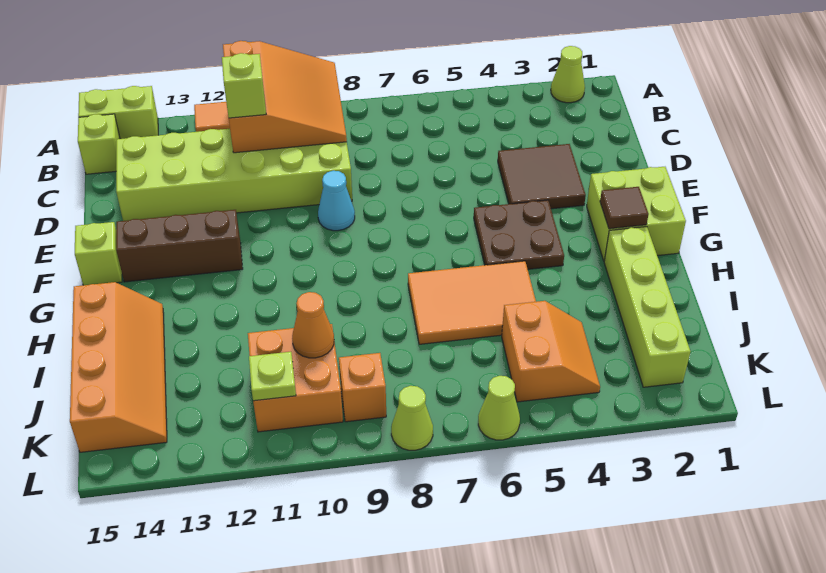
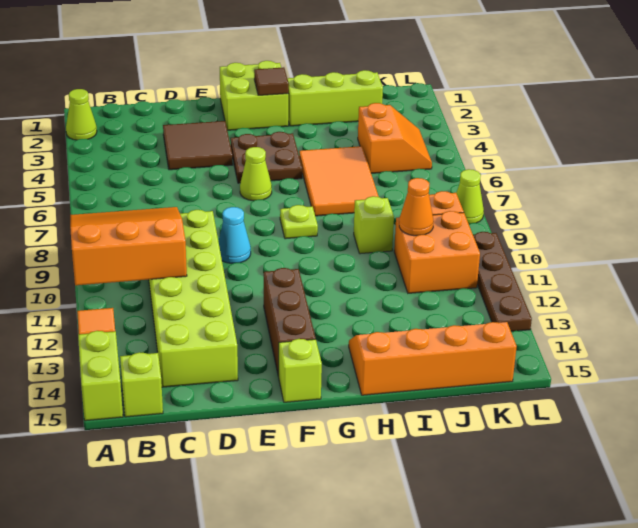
lime 1x1 brick [222,53,266,118] -> lime 1x1 brick moved to [354,196,394,254]
lime 1x4 brick [604,227,691,387] -> lime 1x3 brick [287,70,383,126]
orange 2x2 slope [502,301,600,402] -> orange 2x2 slope turned to [358,103,432,173]
lime 1x1 plate [249,352,296,401] -> lime 1x1 plate moved to [280,205,318,239]
lime 1x1 cone [478,376,520,440] -> lime 1x1 cone moved to [240,147,272,201]
none -> brown 1x4 plate [473,232,532,331]

